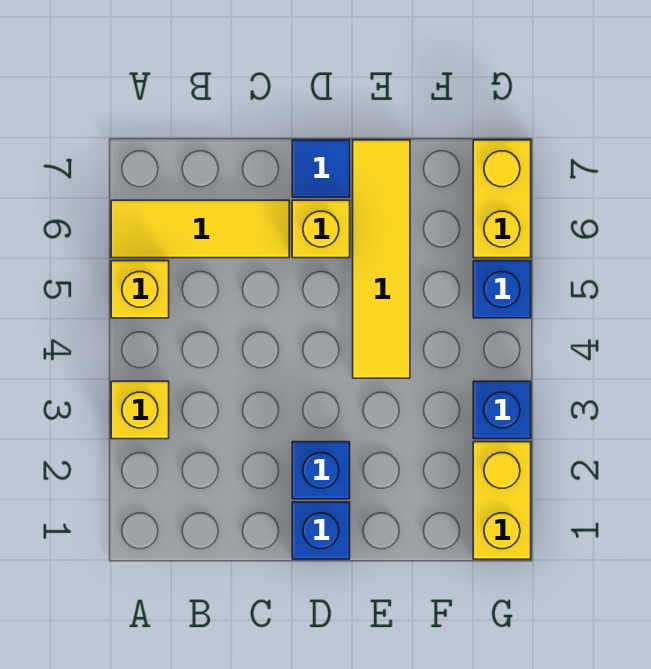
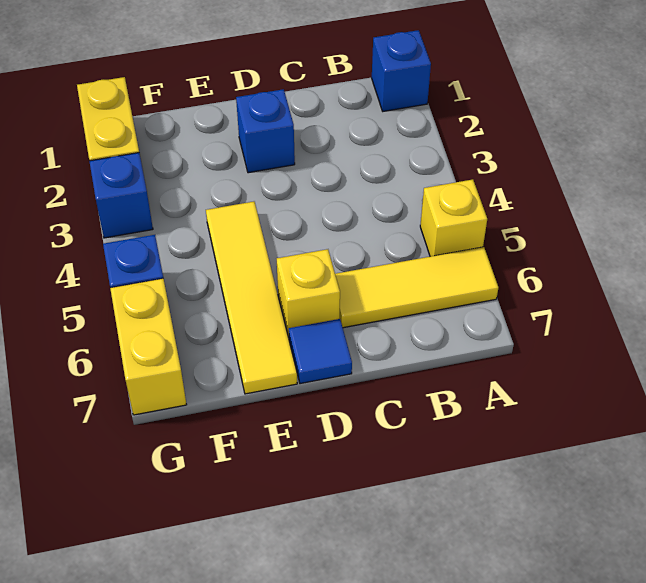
yellow 1x1 brick [111,381,169,439] -> none
blue 1x1 brick [292,502,350,559] -> blue 1x1 brick moved to [372,30,431,111]

